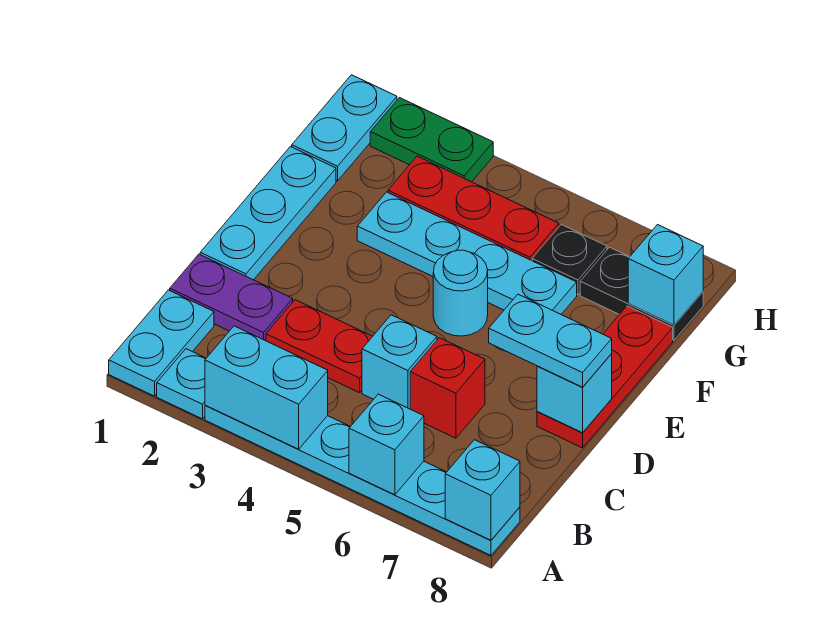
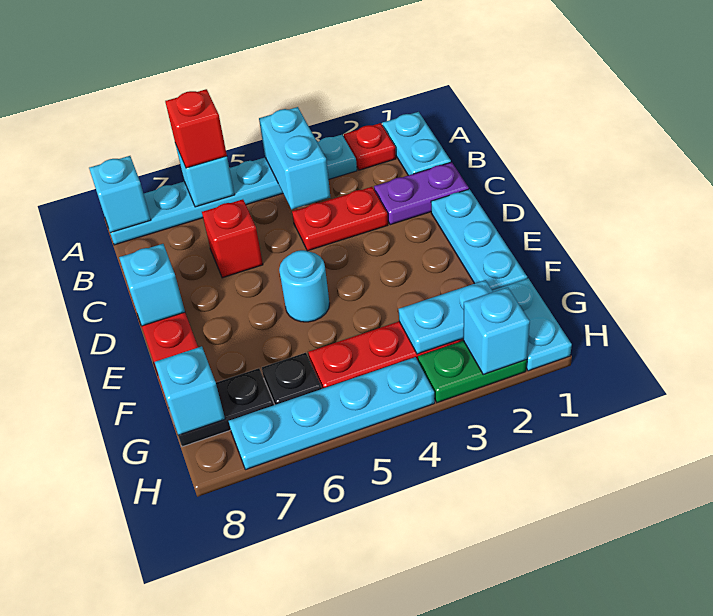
cyan 1x1 plate [157,349,206,419] -> red 1x1 plate [344,123,396,170]
cyan 1x2 brick [205,326,328,449] -> cyan 1x2 brick turned to [259,107,330,209]
none -> red 1x1 brick [165,89,227,168]
cyan 1x1 brick [362,315,437,409] -> cyan 1x1 brick moved to [463,287,530,375]
cyan 1x2 plate [489,294,612,387] -> cyan 1x2 plate moved to [399,280,493,354]
cyan 1x4 plate [357,192,577,314] -> cyan 1x4 plate moved to [229,357,435,470]

